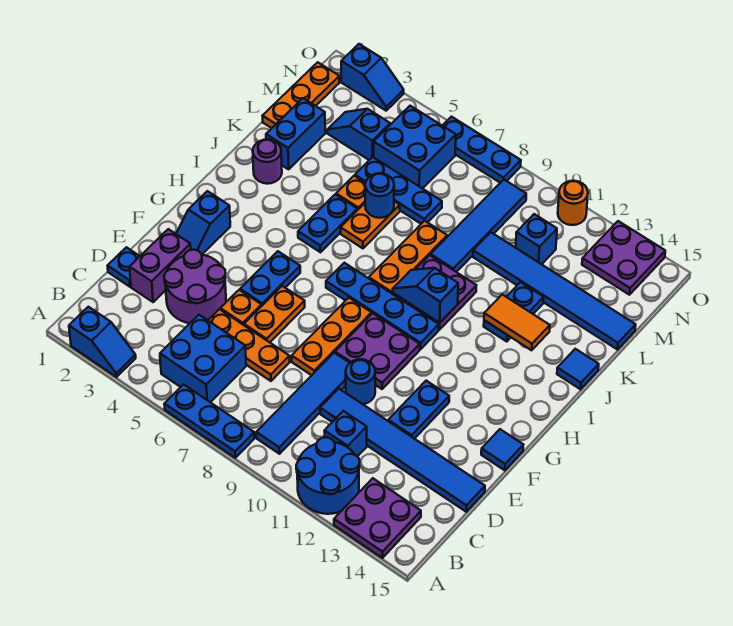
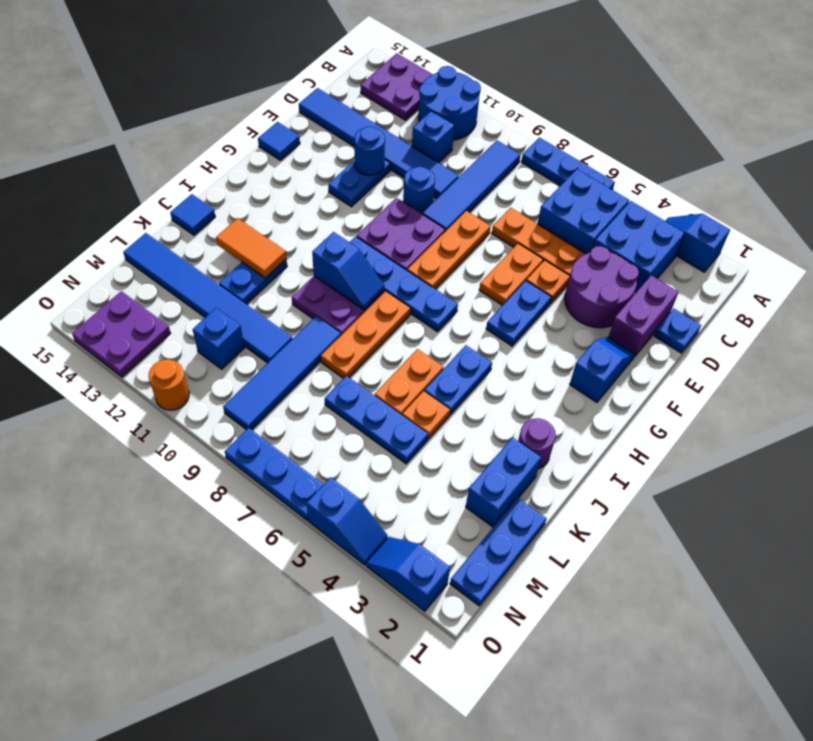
blue 1x1 round brick [365,173,394,218] -> blue 1x1 round brick moved to [354,126,385,175]
orange 1x3 plate [263,62,339,128] -> blue 1x3 plate [450,498,547,606]
blue 1x2 slope [327,109,390,160] -> blue 1x2 slope moved to [307,477,388,565]
blue 2x2 brick [374,106,456,189] -> blue 2x2 brick moved to [593,201,685,292]

